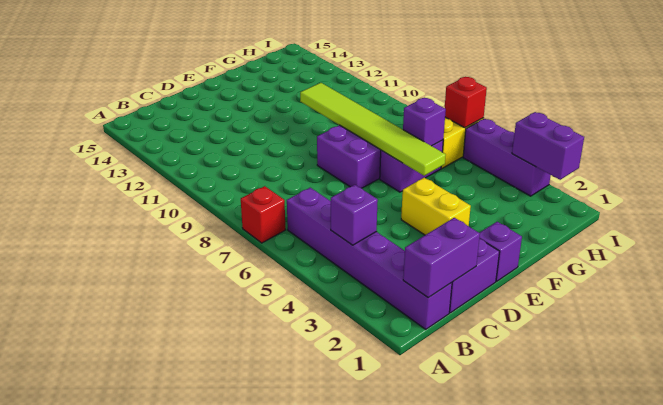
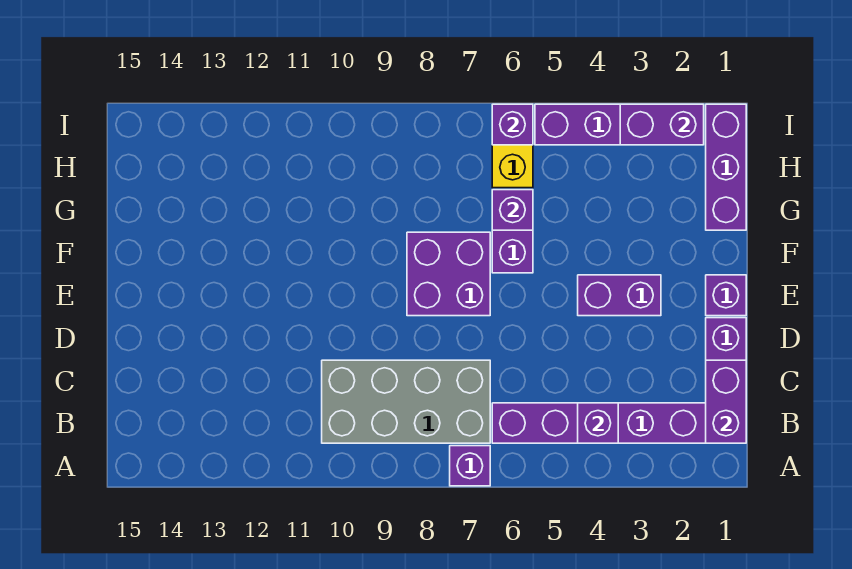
red 1x1 brick [241,186,285,243] -> purple 1x1 brick [450,446,490,486]
none -> grey 2x4 brick [322,360,490,443]
yellow 1x2 brick [401,178,471,235] -> purple 1x2 brick [578,275,661,316]
lime 1x6 tile [300,83,446,176] -> none
none -> purple 1x3 brick [706,104,746,230]
red 1x1 brick [445,77,487,128] -> purple 1x1 brick [492,104,533,145]

